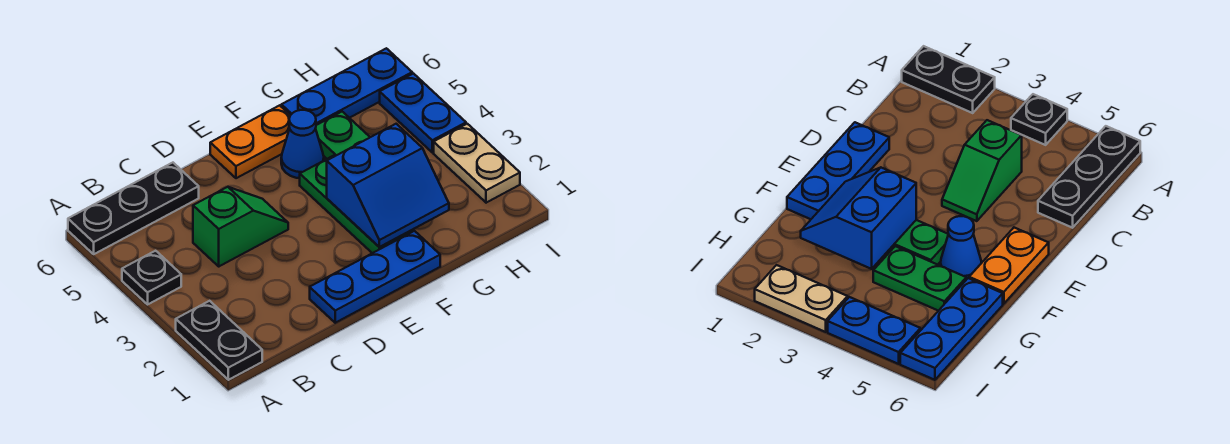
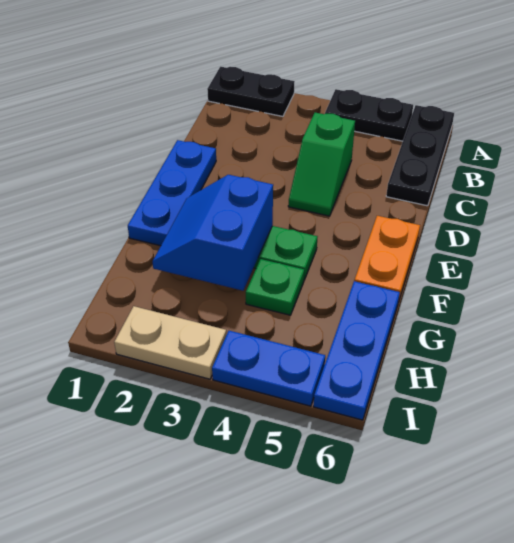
black 1x1 plate [122,251,181,304] -> black 1x2 plate [325,89,413,141]
blue 1x1 cone [281,110,324,178] -> none
green 1x2 plate [316,112,370,159] -> green 1x1 plate [246,259,304,315]

